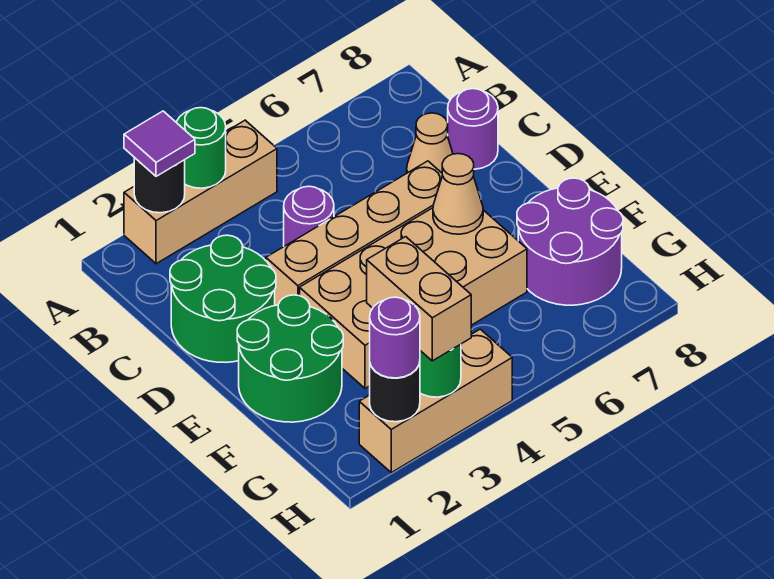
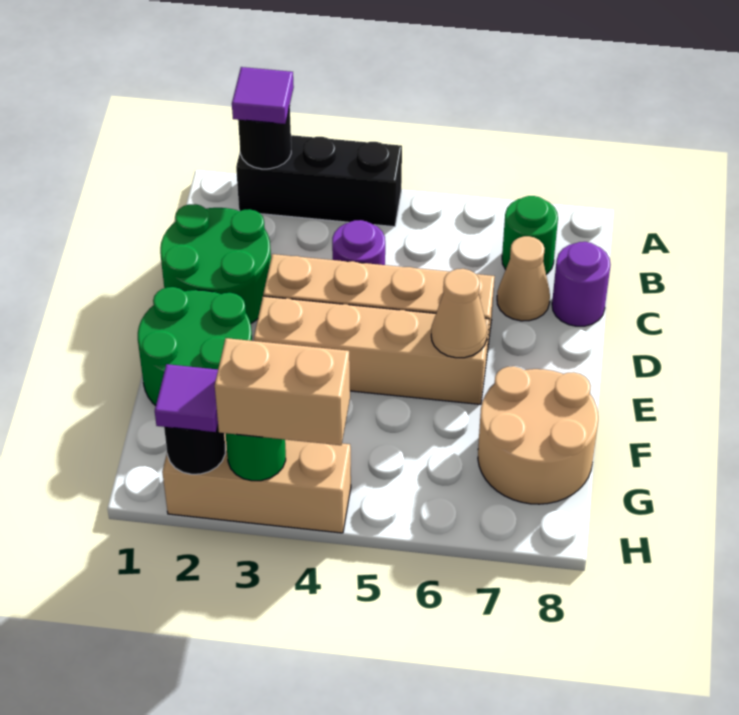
tan 1x3 brick [124,120,277,264] -> black 1x3 brick [236,135,402,227]
green 1x1 round brick [176,108,226,188] -> green 1x1 round brick moved to [502,196,558,274]
tan 2x4 brick [300,208,527,388] -> tan 1x4 brick [254,296,489,404]
purple 2x2 round brick [517,178,623,305] -> tan 2x2 round brick [478,366,598,504]
tan 1x2 brick [367,237,471,361] -> tan 1x2 brick turned to [215,338,350,445]
purple 1x1 round brick [370,297,420,378] -> purple 1x1 tile [155,364,218,432]

